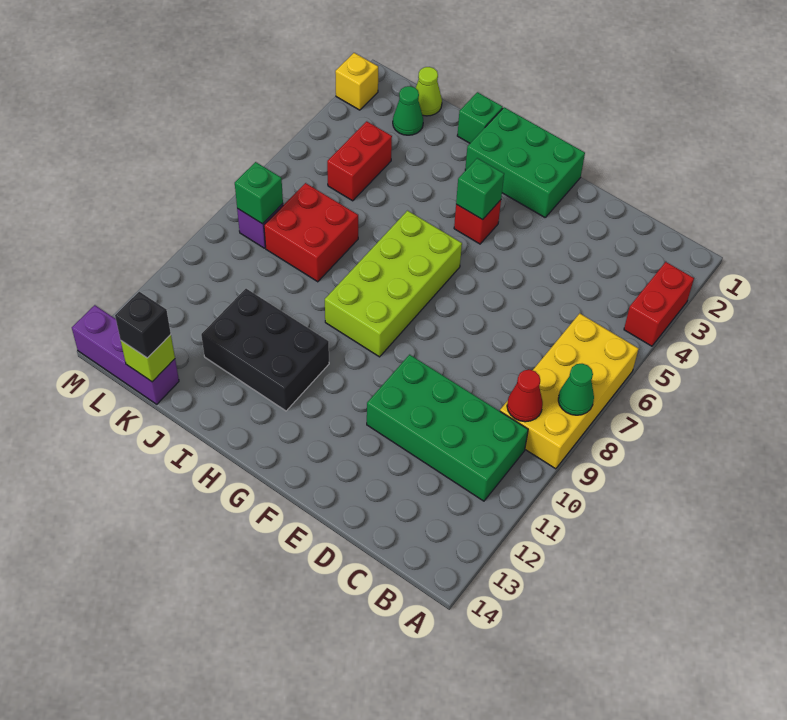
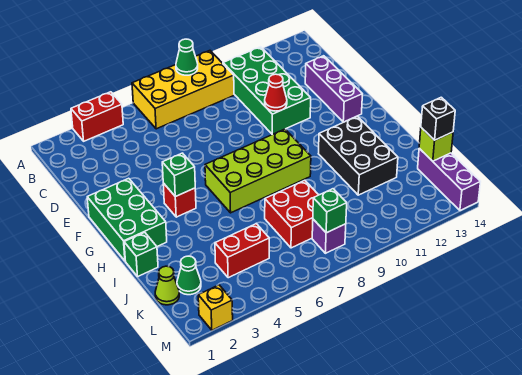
red 1x1 cone [507,370,543,422] -> red 1x1 cone moved to [265,74,287,111]
none -> purple 1x3 brick [305,56,362,122]

